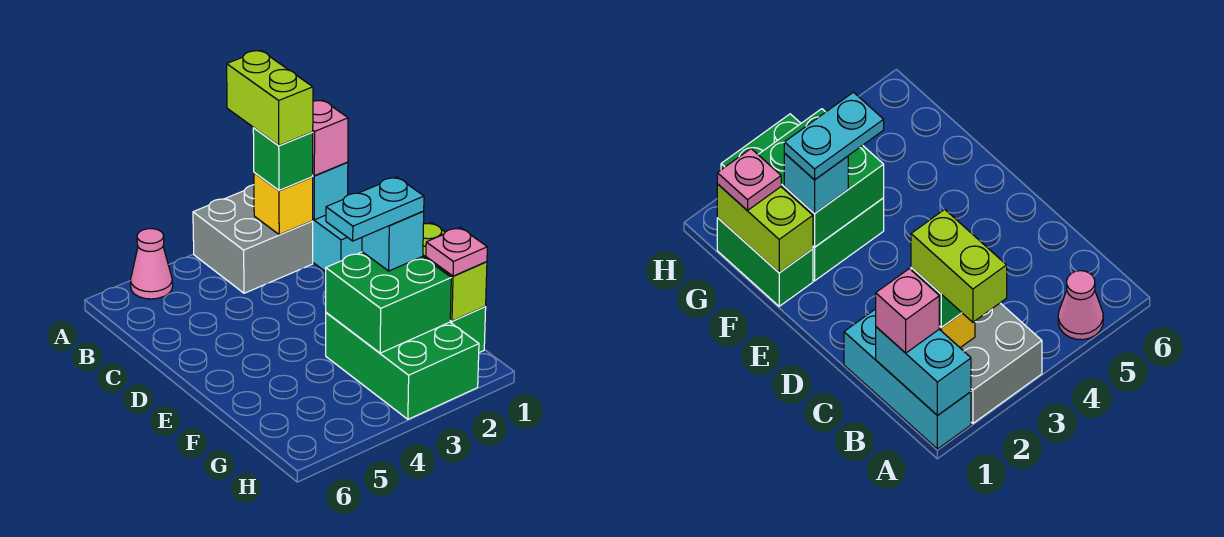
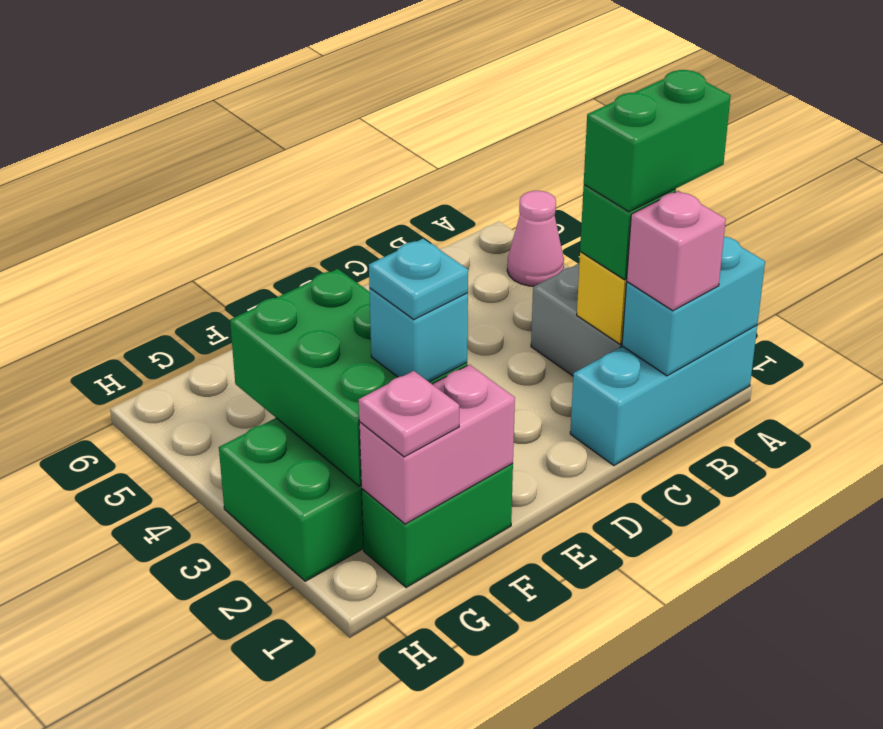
lime 1x2 brick [227,50,313,145] -> green 1x2 brick [584,70,731,212]
lime 1x2 brick [423,222,487,321] -> pink 1x2 brick [359,365,515,524]
green 2x2 brick [326,252,451,353] -> green 2x3 brick [230,269,467,486]
cyan 1x2 plate [326,177,424,241] -> cyan 1x1 plate [369,239,468,319]

